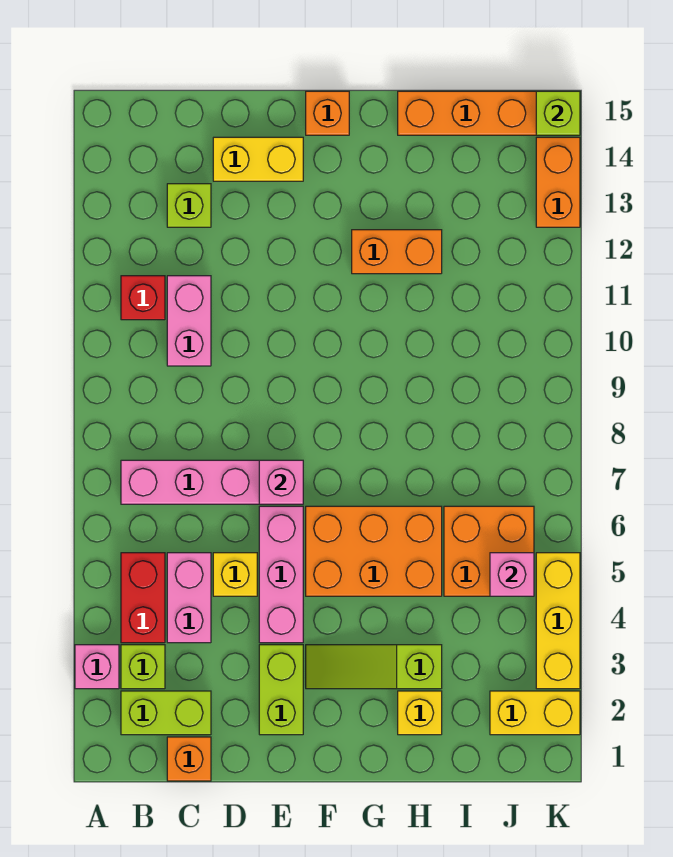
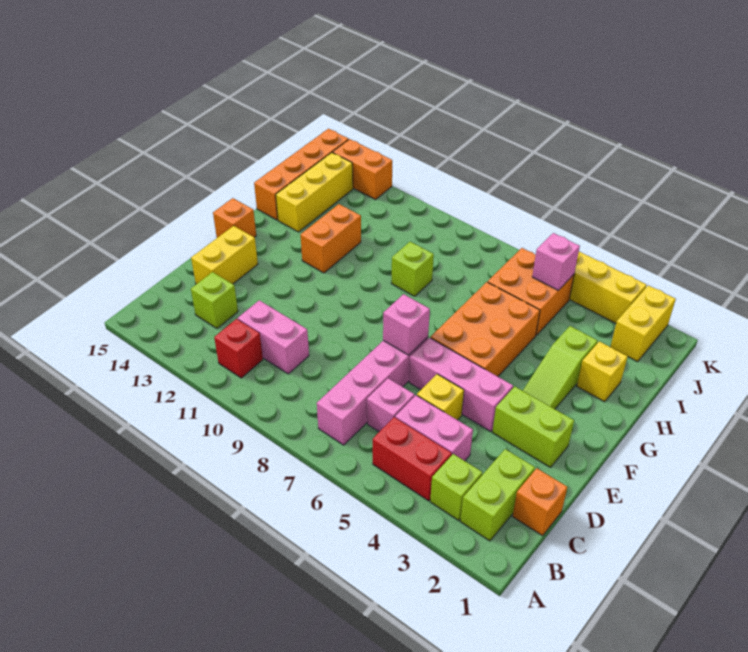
pink 1x1 brick [75,645,119,689] -> pink 1x1 brick moved to [367,378,415,432]
none -> yellow 1x3 brick [276,153,353,232]
lime 1x1 brick [536,91,580,135] -> lime 1x1 brick moved to [391,242,434,296]

